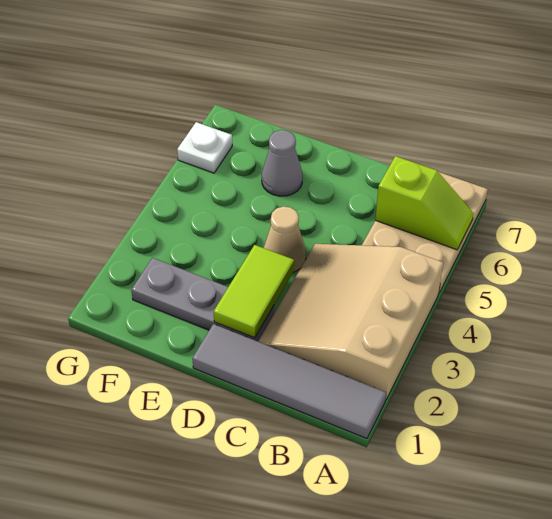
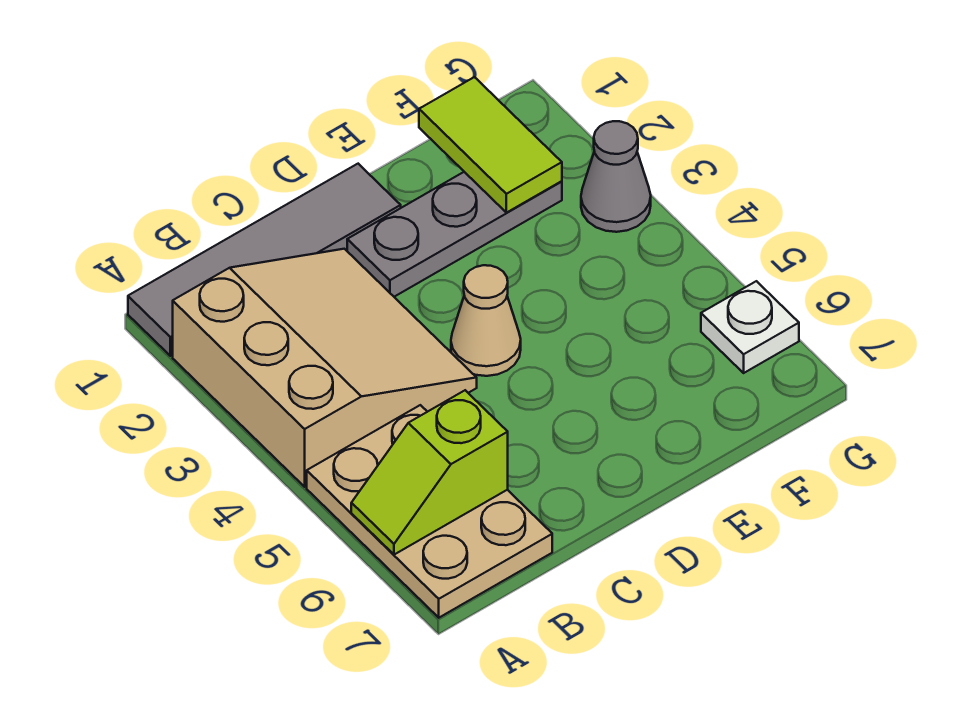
lime 1x2 tile [214,245,294,338] -> lime 1x2 tile moved to [419,77,562,213]
grey 1x1 cone [262,130,303,196] -> grey 1x1 cone moved to [581,121,651,232]

